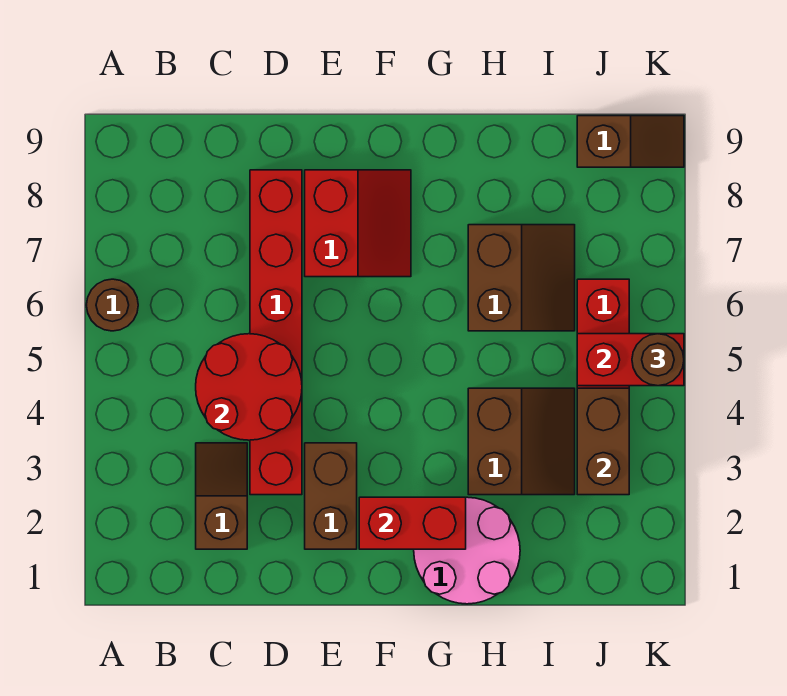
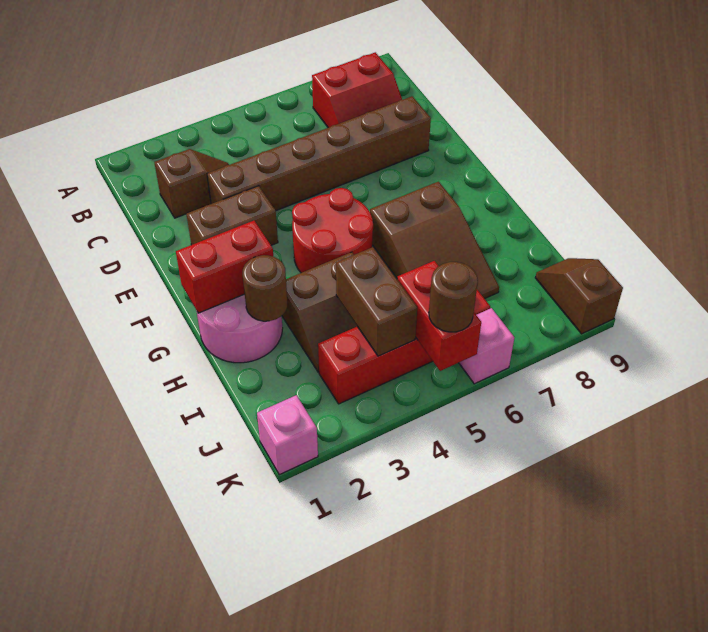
brown 1x1 round brick [86,279,138,331] -> brown 1x1 round brick moved to [243,255,287,321]
red 2x2 round brick [196,334,302,440] -> red 2x2 round brick moved to [292,188,373,273]
red 1x6 brick [250,170,302,495] -> brown 1x6 brick [207,96,431,211]
red 2x2 slope [305,170,411,277] -> red 2x2 slope moved to [312,52,402,128]
red 1x2 brick [359,497,466,549] -> red 1x2 brick turned to [176,221,273,313]
brown 2x2 slope [468,225,575,331] -> brown 2x3 slope [370,182,499,299]
brown 1x2 brick [577,388,629,495] -> brown 1x2 brick turned to [336,247,417,356]
brown 1x2 slope [577,116,684,167] -> brown 1x2 slope turned to [535,258,623,334]
none -> pink 1x1 brick [257,395,318,475]
none -> pink 1x1 brick [459,308,514,384]

